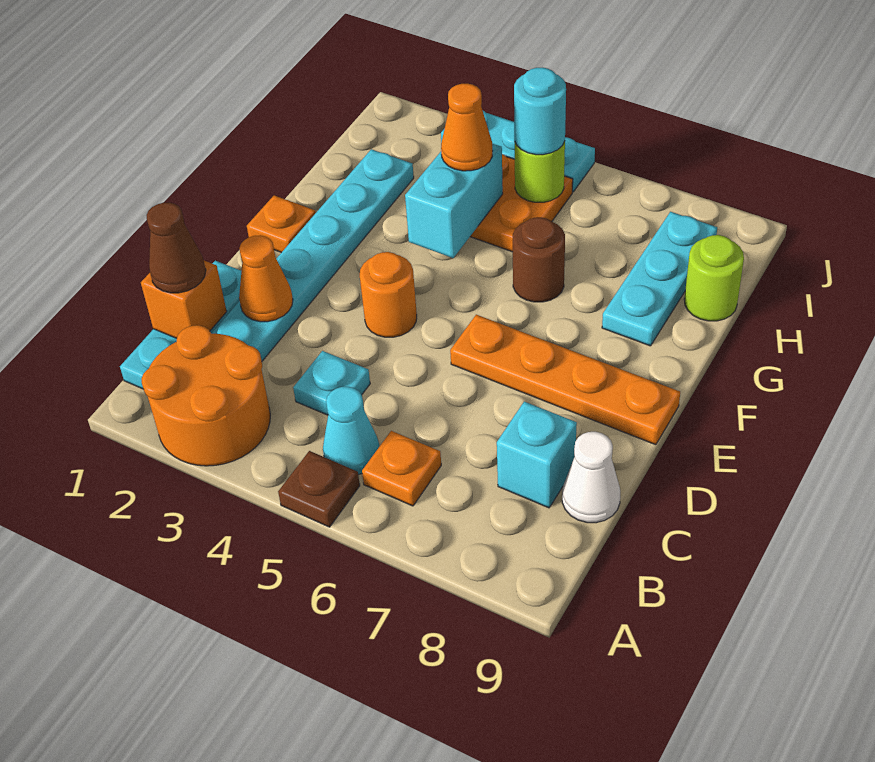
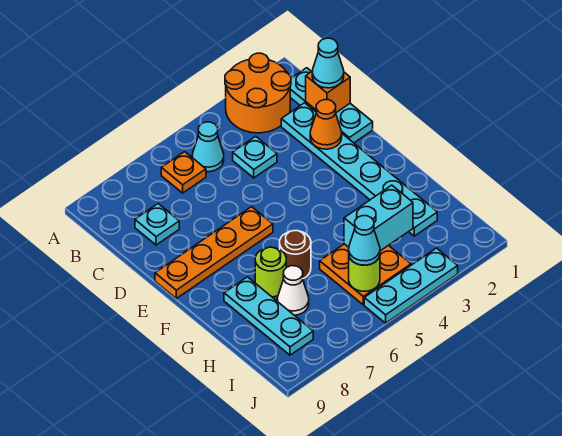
brown 1x1 plate [278,451,360,527] -> none
brown 1x1 cone [147,202,206,293] -> cyan 1x1 cone [312,38,344,88]
cyan 1x1 brick [497,402,577,508] -> cyan 1x1 plate [135,204,179,245]
white 1x1 cone [562,432,620,523] -> white 1x1 cone moved to [278,266,309,315]
orange 1x1 round brick [360,252,417,337] -> none
orange 1x1 plate [247,195,316,253] -> none
cyan 1x2 brick [405,144,503,258] -> cyan 1x2 brick turned to [344,185,413,251]
orange 1x1 cone [441,84,492,171] -> none
lime 1x1 round brick [684,235,744,321] -> lime 1x1 round brick moved to [255,247,286,297]
cyan 1x1 round brick [514,68,566,155] -> cyan 1x1 cone [349,216,380,265]

